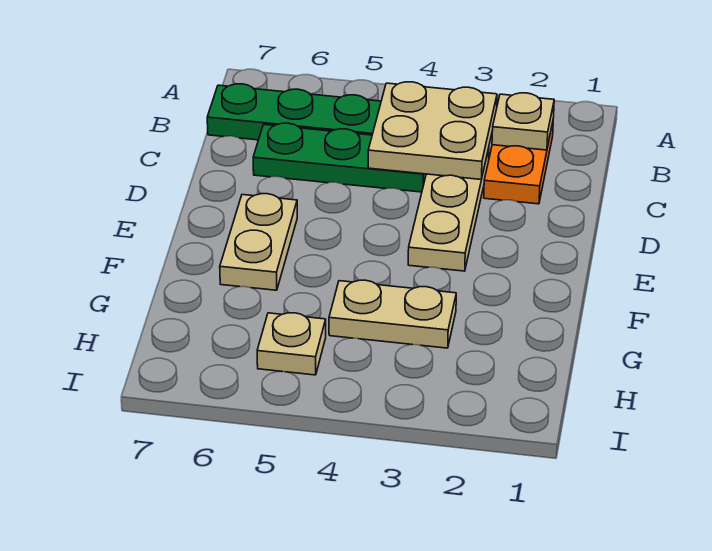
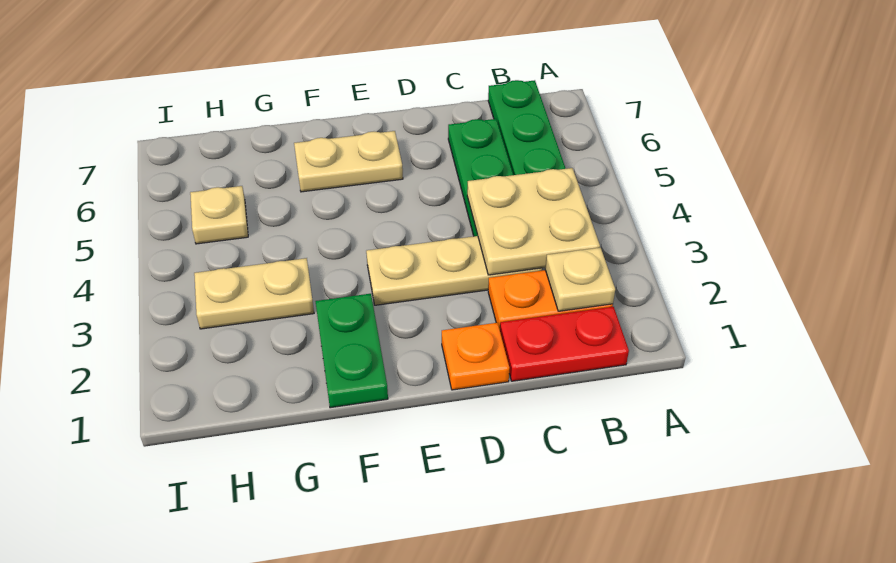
none -> red 1x2 plate [500,307,629,381]
none -> orange 1x1 plate [442,323,509,390]
none -> green 1x2 plate [315,294,388,408]
tan 1x2 plate [329,280,456,348] -> tan 1x2 plate turned to [194,258,314,329]

